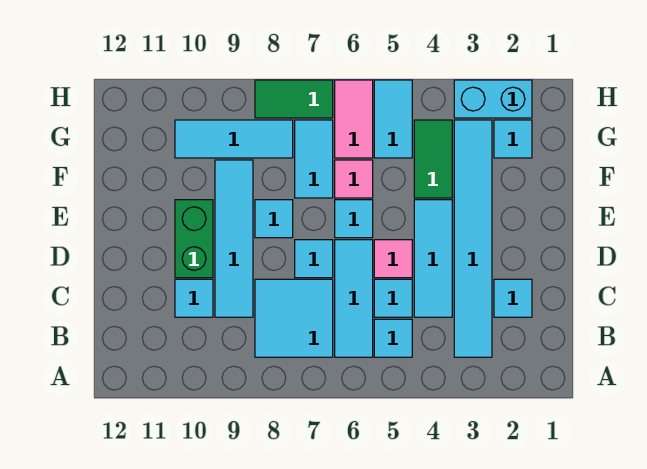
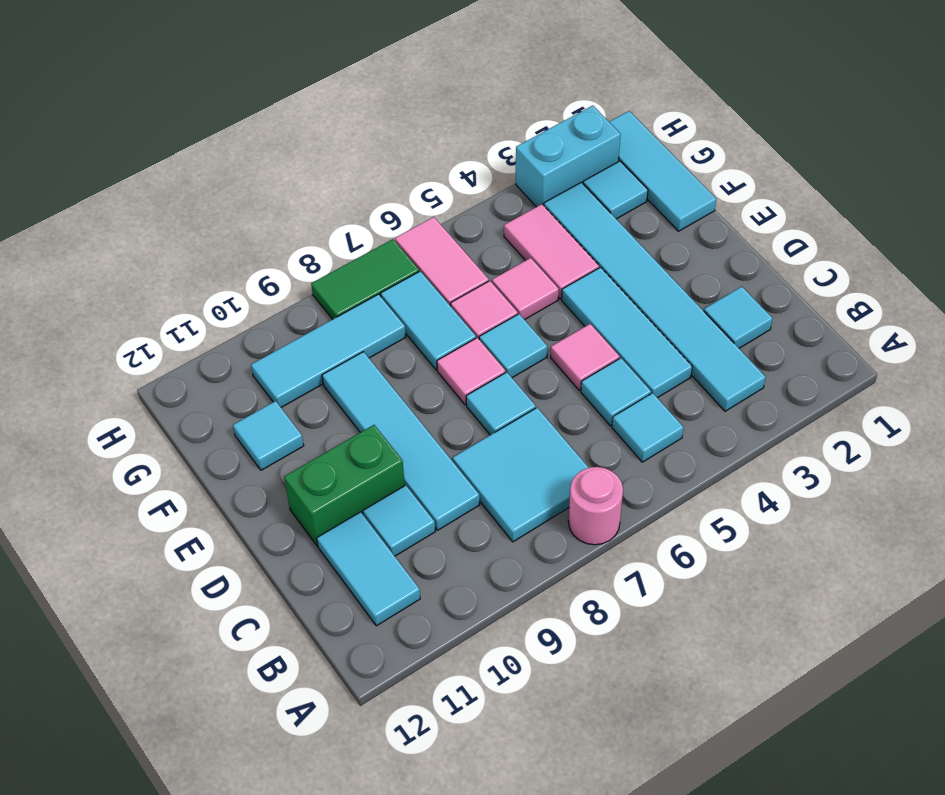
none -> pink 1x1 round brick [568,467,623,545]
cyan 1x3 tile [335,240,373,357] -> cyan 1x3 tile moved to [609,111,716,231]
green 1x2 brick [175,200,213,278] -> green 1x2 brick turned to [284,425,405,546]
none -> pink 1x1 tile [437,338,505,405]
cyan 1x1 tile [255,200,293,238] -> cyan 1x1 tile moved to [233,401,304,470]
green 1x2 tile [414,120,452,198] -> pink 1x2 tile [504,204,599,299]
none -> pink 1x1 tile [492,258,559,320]
cyan 1x2 tile [374,80,412,158] -> cyan 1x2 tile moved to [317,512,420,626]

